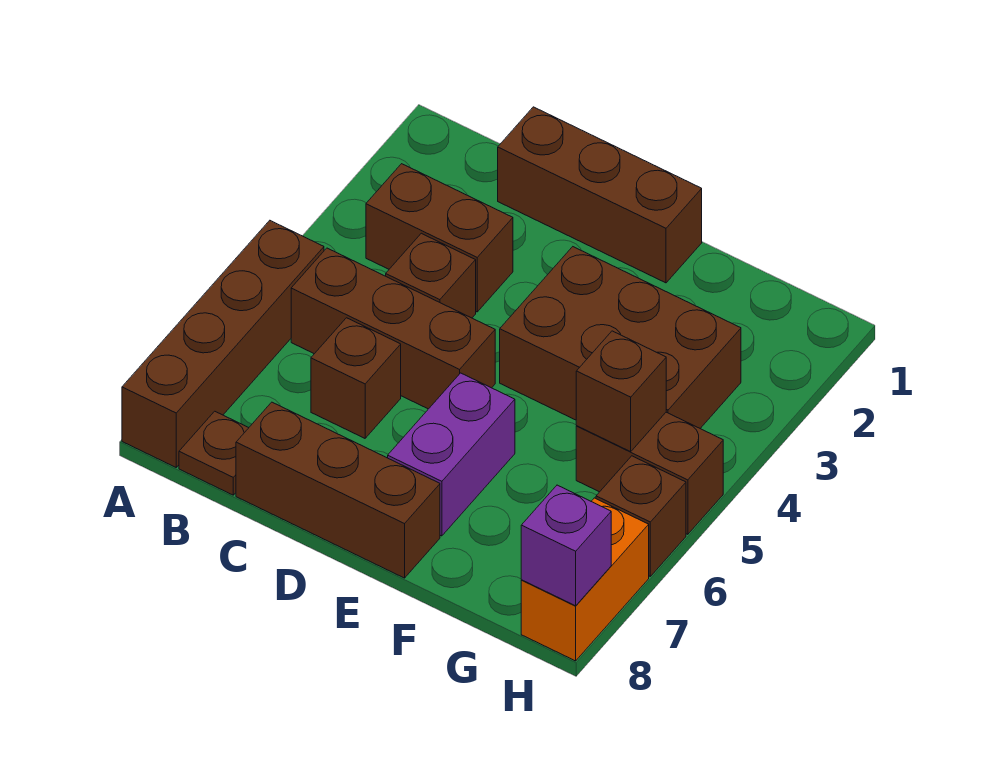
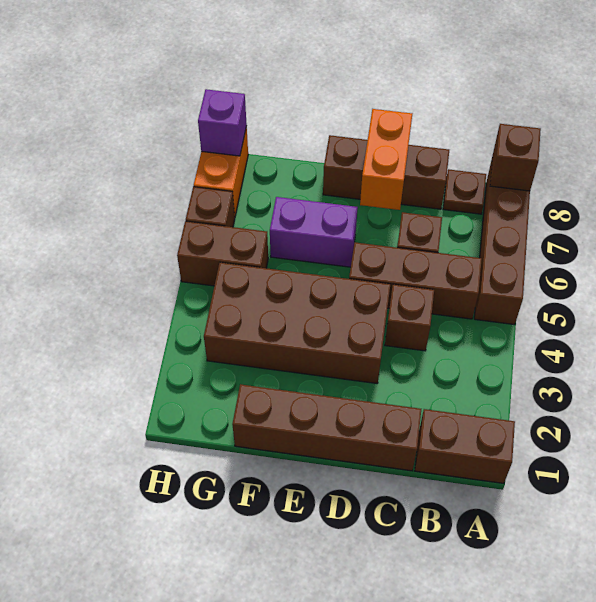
brown 1x2 brick [366,164,513,312] -> brown 1x2 brick moved to [415,409,515,483]
brown 1x3 brick [498,107,702,283] -> brown 1x4 brick [232,384,421,471]
none -> orange 1x2 brick [360,109,412,210]
brown 2x3 brick [500,247,741,428] -> brown 2x4 brick [204,263,390,383]
purple 1x2 brick [388,373,515,536] -> purple 1x2 brick turned to [270,197,358,267]
brown 1x1 brick [576,331,666,452] -> brown 1x1 brick moved to [490,124,541,191]

